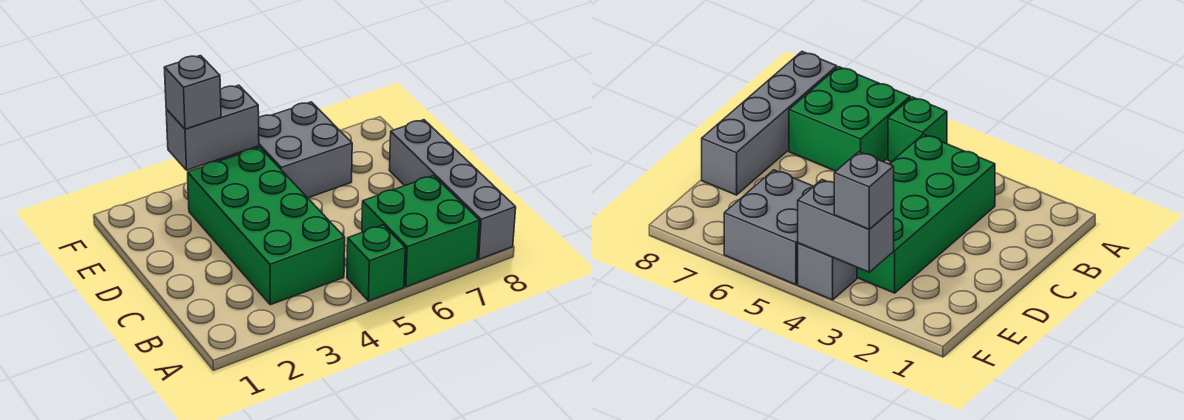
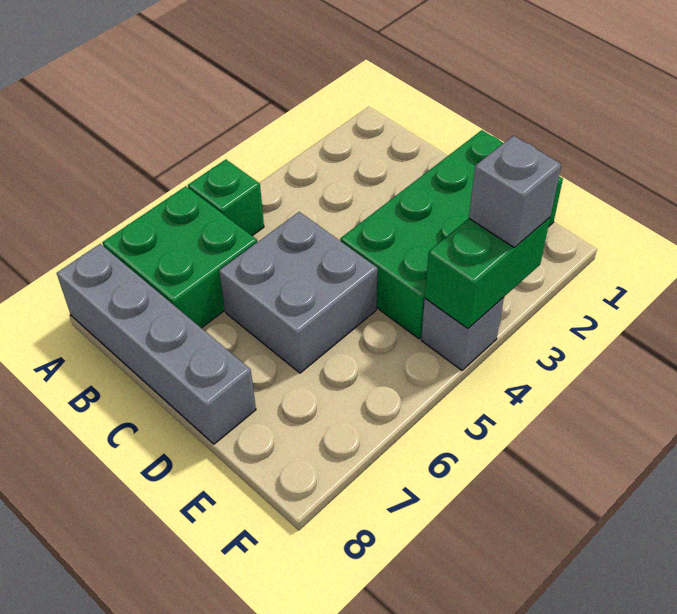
green 2x4 brick [188,147,345,305] -> green 2x4 brick turned to [340,130,563,339]
grey 2x2 brick [259,102,352,198] -> grey 2x2 brick moved to [219,212,378,373]
grey 1x2 brick [166,85,259,170] -> green 1x2 brick [425,218,550,329]

